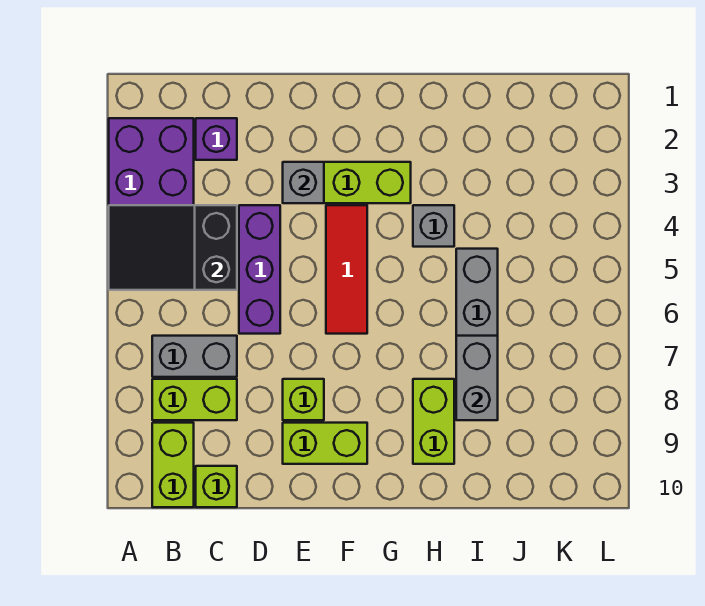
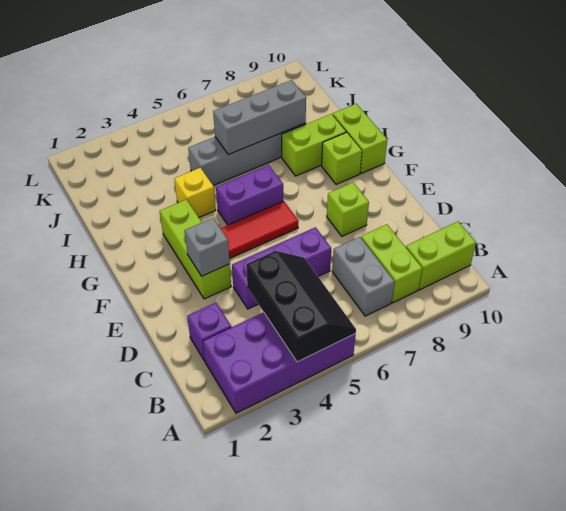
black 2x3 slope [109,205,237,290] -> black 2x3 slope turned to [246,251,356,362]
lime 1x1 brick [196,466,237,507] -> lime 1x1 brick moved to [322,132,362,184]
lime 1x2 brick [283,423,367,464] -> lime 1x2 brick moved to [333,104,387,174]
none -> purple 1x2 brick [216,165,283,225]
grey 1x1 brick [413,205,454,247] -> yellow 1x1 brick [174,168,216,217]
grey 1x2 brick [456,336,498,420] -> grey 1x3 brick [213,80,306,155]

